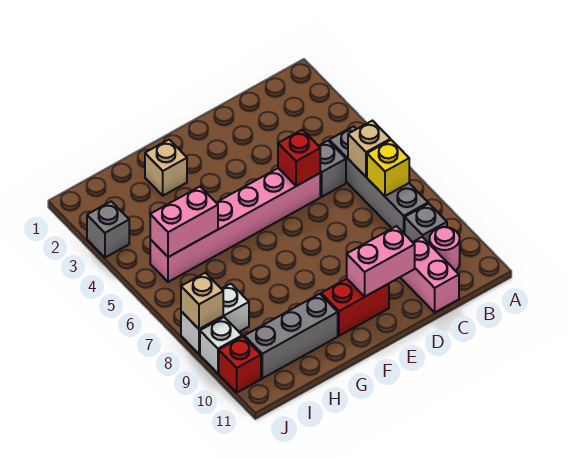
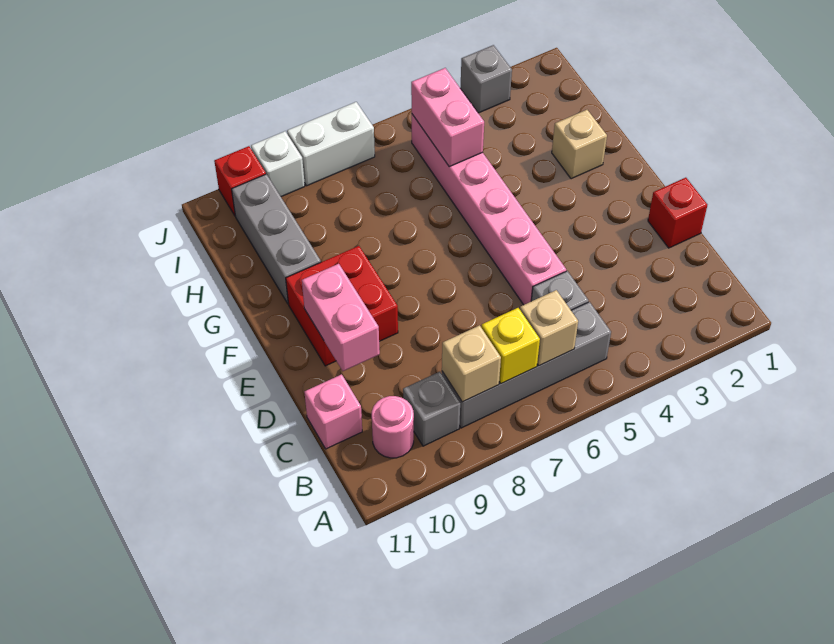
pink 1x2 brick [400,237,459,312] -> pink 1x1 brick [304,374,362,449]
red 1x1 brick [278,130,320,186] -> red 1x1 brick moved to [648,178,707,248]
red 1x2 brick [321,279,389,336] -> red 2x2 brick [286,246,398,366]
white 1x2 brick [181,284,249,354] -> white 1x2 brick turned to [287,102,375,186]
tan 1x1 brick [181,273,223,329] -> tan 1x1 brick moved to [442,325,501,402]

